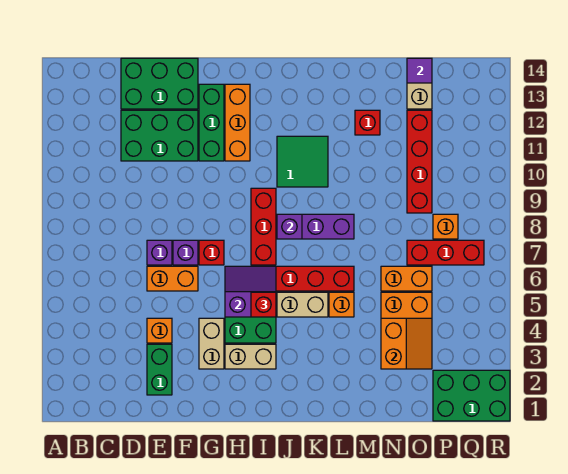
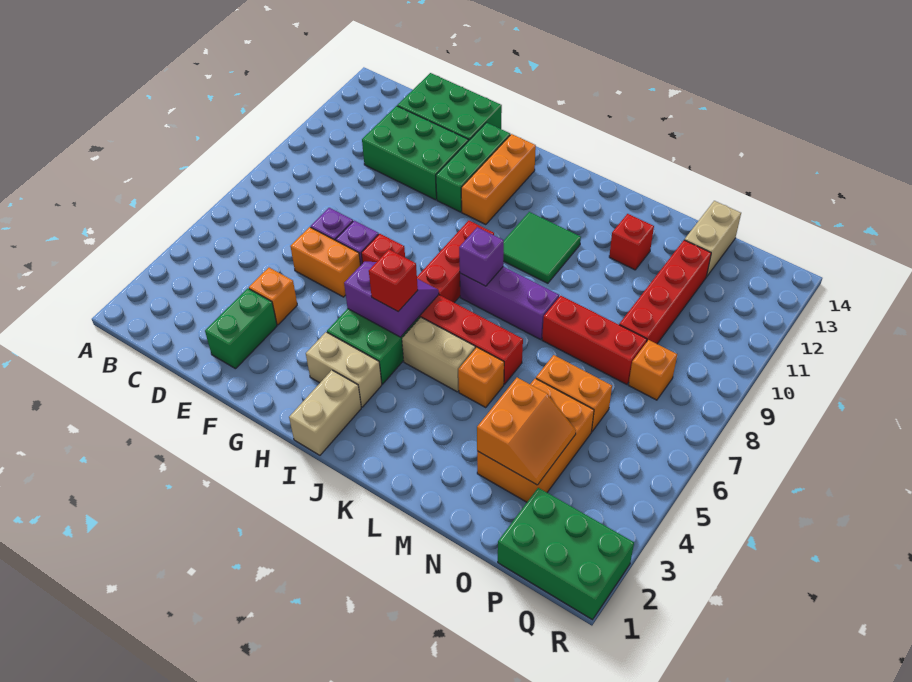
tan 1x2 brick [199,318,224,369] -> tan 1x2 brick moved to [289,370,361,455]
red 1x3 brick [407,240,484,265] -> red 1x3 brick moved to [542,296,647,384]
purple 1x1 tile [407,58,432,83] -> none

